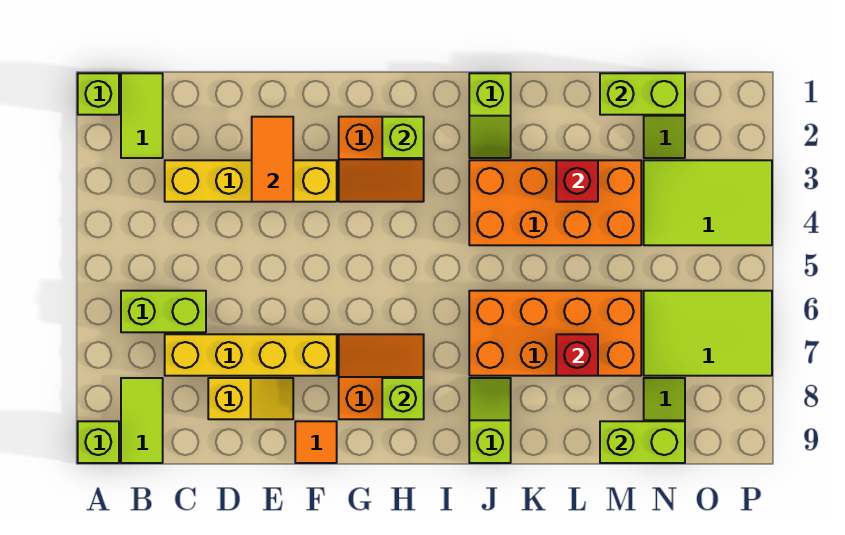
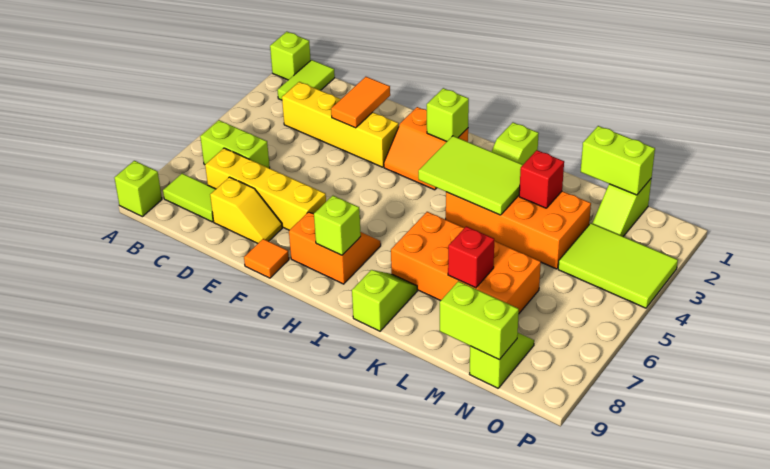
lime 1x2 tile [121,378,163,463] -> lime 1x2 tile turned to [163,173,216,222]
lime 2x3 tile [644,291,772,376] -> lime 2x3 tile moved to [418,136,522,215]

